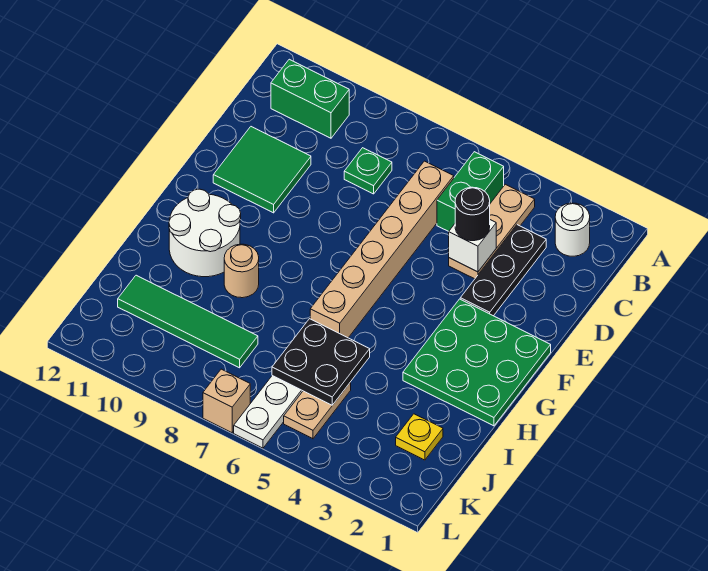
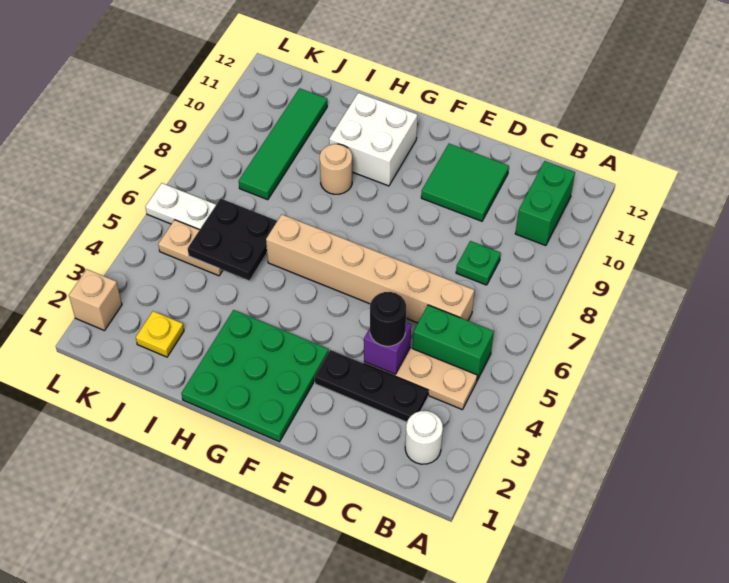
white 1x1 brick [449,220,496,272] -> purple 1x1 brick [364,322,411,374]
white 2x2 round brick [169,189,241,277] -> white 2x2 brick [329,93,417,186]
tan 1x1 brick [203,369,250,433] -> tan 1x1 brick moved to [69,269,122,330]

